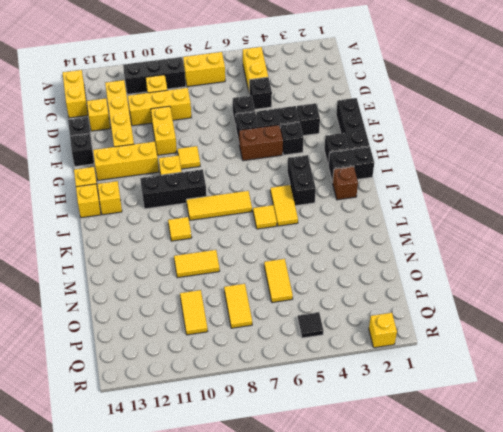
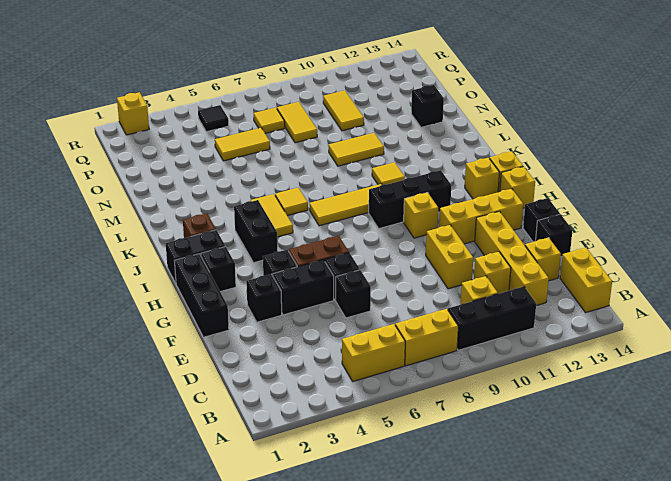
yellow 1x2 brick [243,47,268,91] -> yellow 1x2 brick turned to [342,324,405,381]
black 1x1 brick [249,77,272,109] -> black 1x1 brick moved to [411,85,444,127]
yellow 1x3 brick [128,88,191,126] -> yellow 1x1 brick [474,252,511,294]
yellow 1x1 tile [178,146,200,169] -> yellow 1x1 tile moved to [254,108,285,133]
yellow 1x2 tile [264,259,293,303] -> yellow 1x2 tile turned to [215,128,270,161]

